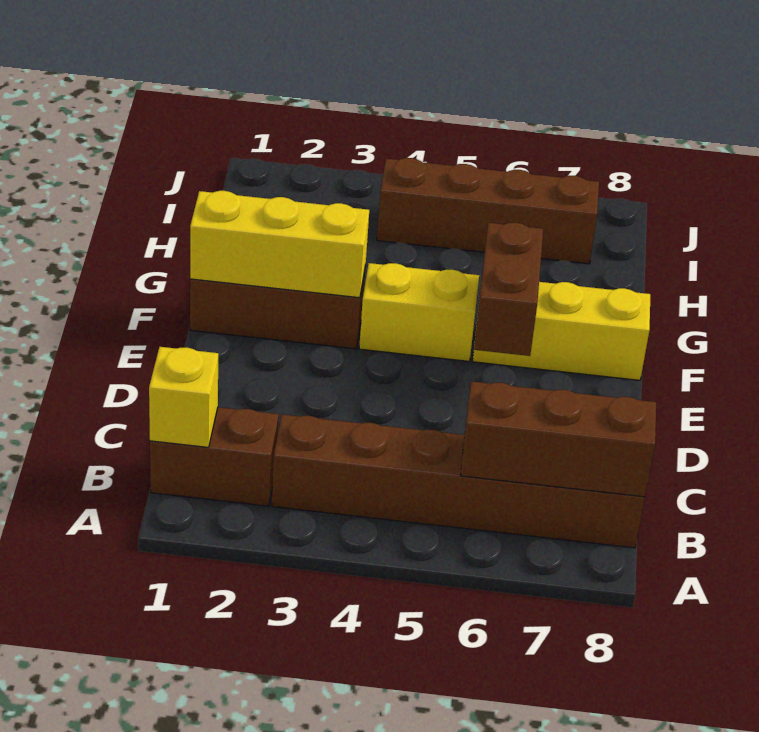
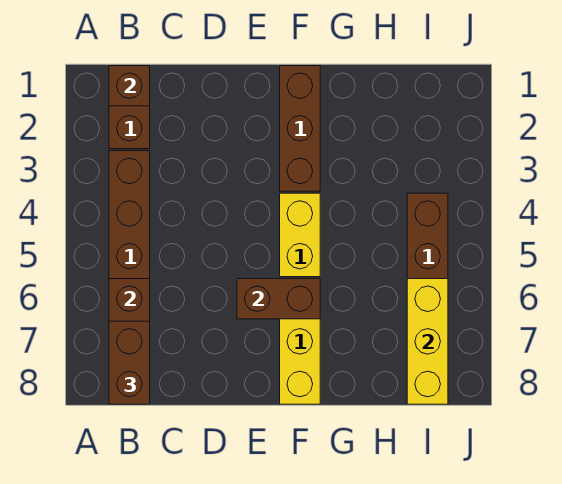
yellow 1x1 brick [149,347,218,447] -> brown 1x1 brick [109,66,150,106]
none -> brown 1x2 brick [109,321,150,404]
yellow 1x3 brick [190,191,369,298] -> yellow 1x3 brick moved to [407,279,448,404]

